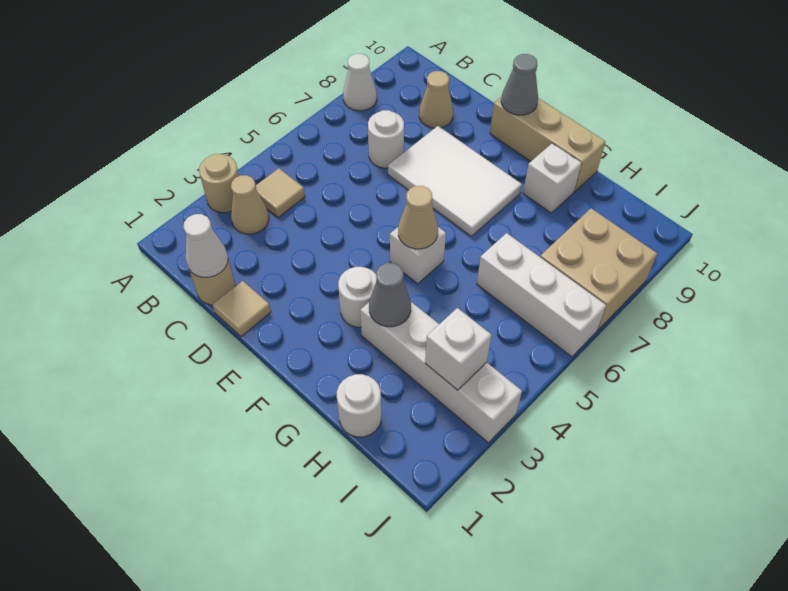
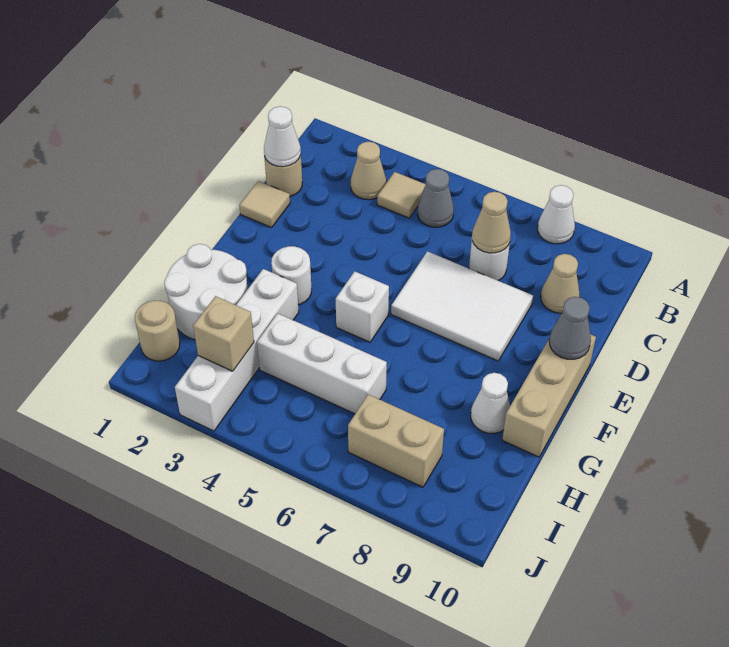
tan 1x1 round brick [199,154,239,213] -> tan 1x1 round brick moved to [135,301,180,361]
white 2x3 tile [388,126,522,236] -> white 2x3 tile turned to [391,251,533,361]
tan 1x1 cone [398,186,438,249] -> tan 1x1 cone moved to [472,192,511,253]
grey 1x1 cone [369,263,411,327] -> grey 1x1 cone moved to [418,169,454,227]
white 1x1 brick [523,143,582,213] -> white 1x1 cone [471,373,510,433]
white 1x1 round brick [337,374,381,437] -> white 2x2 round brick [164,244,248,340]
white 1x3 brick [477,233,606,357] -> white 1x3 brick turned to [257,313,387,414]
white 1x1 brick [425,308,492,390] -> tan 1x1 brick [193,296,254,371]
tan 2x2 brick [540,208,657,330] -> tan 1x2 brick [348,394,444,487]

